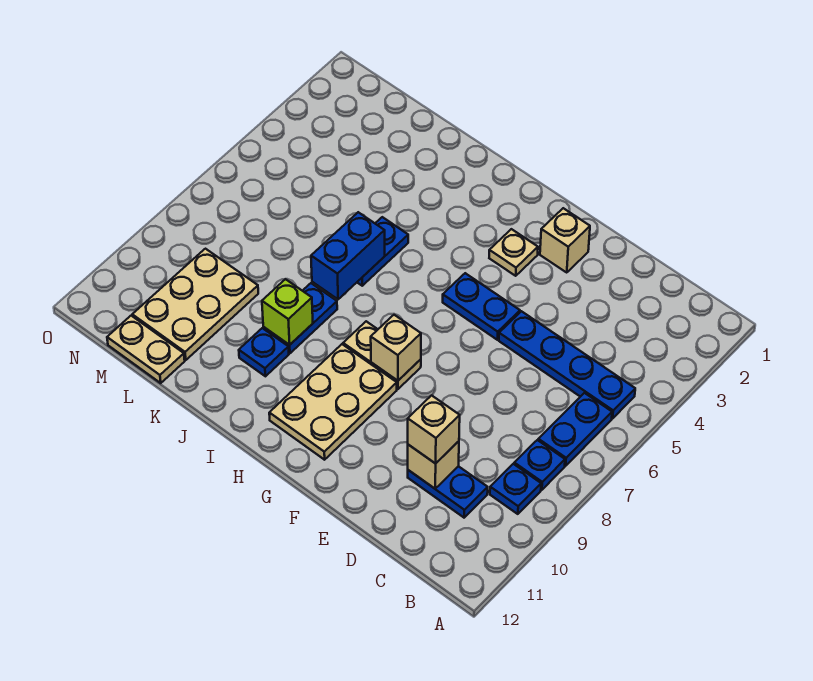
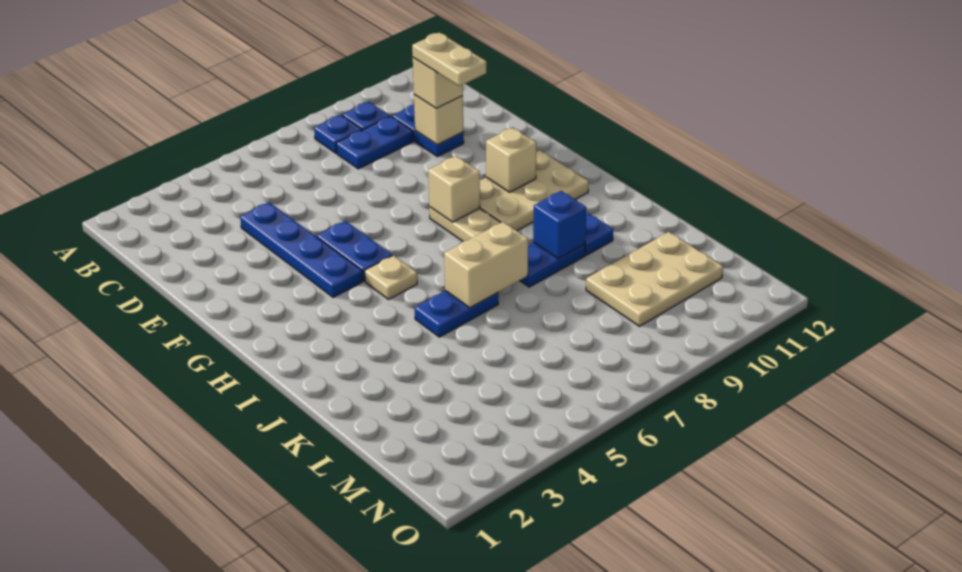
blue 1x4 plate [499,311,635,418] -> blue 1x4 plate moved to [240,202,362,297]
blue 1x2 plate [538,393,612,466] -> blue 1x2 plate moved to [336,117,413,169]
tan 1x1 brick [540,208,590,272] -> tan 1x1 brick moved to [486,127,536,192]
tan 1x1 plate [489,229,538,276] -> tan 1x1 plate moved to [365,255,417,299]
blue 1x2 brick [311,212,385,299] -> tan 1x2 brick [444,222,528,308]
lime 1x1 brick [262,279,313,345] -> blue 1x1 brick [533,191,586,259]
tan 1x2 plate [107,316,185,383] -> tan 1x2 plate moved to [412,32,486,86]

